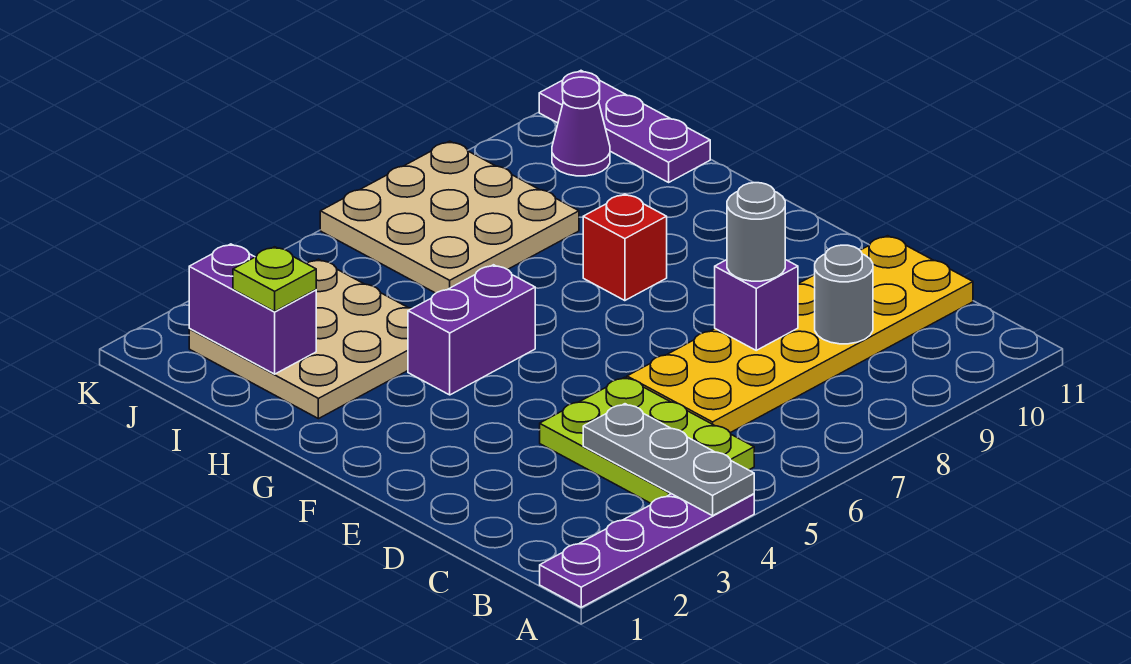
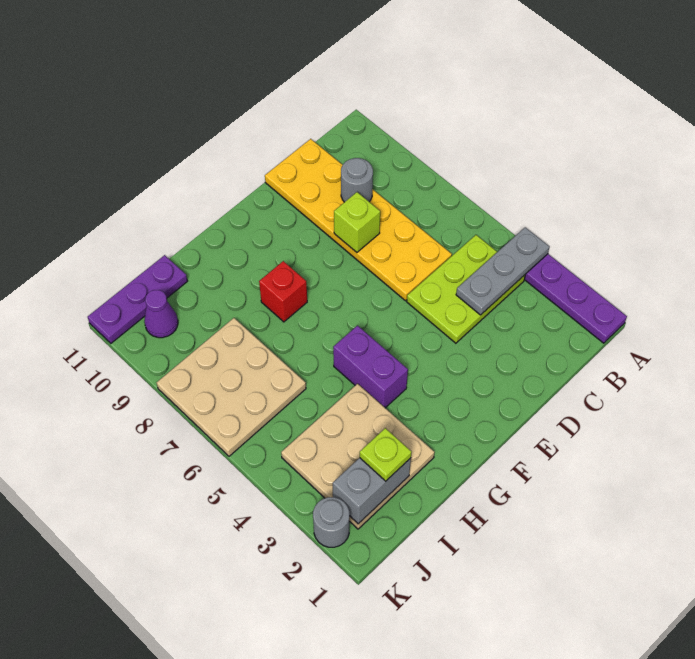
purple 1x1 brick [715,260,798,350] -> lime 1x1 brick [334,192,380,252]
grey 1x1 round brick [727,183,785,281] -> grey 1x1 round brick moved to [313,497,349,547]
purple 1x2 brick [189,244,316,374] -> grey 1x2 brick [333,458,411,524]

